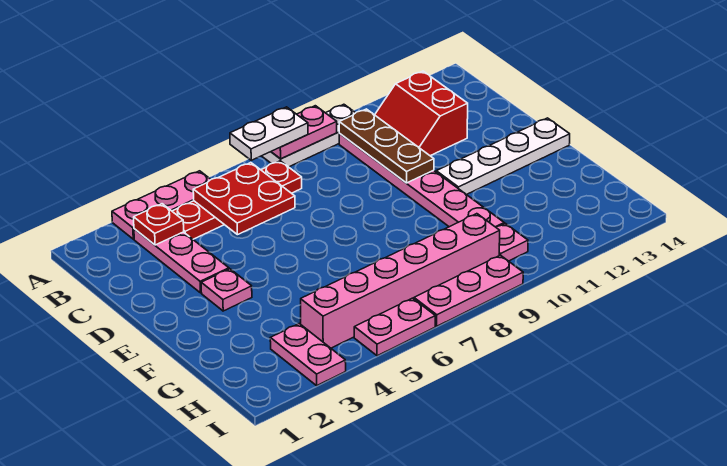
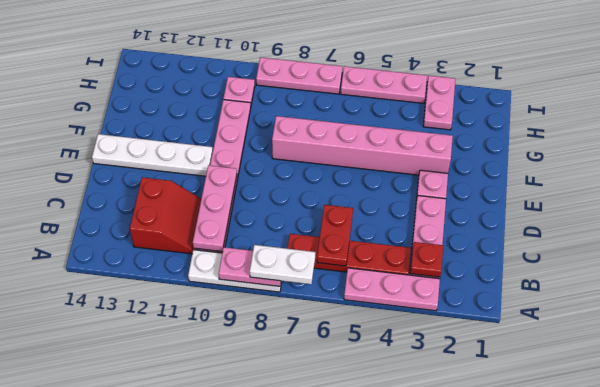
red 2x2 plate [193,163,295,235] -> red 1x2 plate [317,205,353,266]
brown 1x3 plate [339,109,434,183] -> pink 1x3 plate [193,165,237,252]
pink 1x6 brick [301,214,500,348] -> pink 1x6 brick moved to [272,116,453,175]
pink 1x2 plate [354,298,435,356] -> pink 1x3 plate [341,66,427,103]

